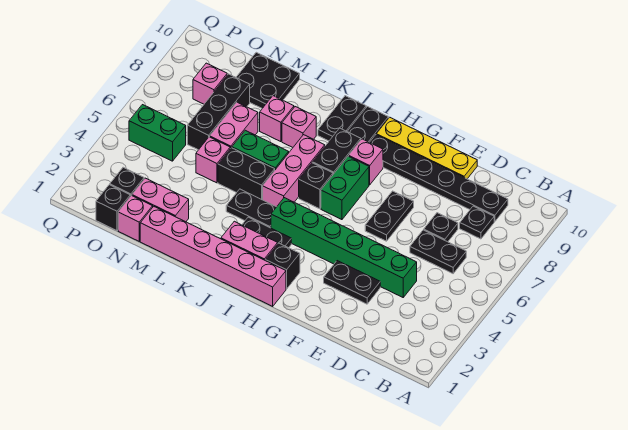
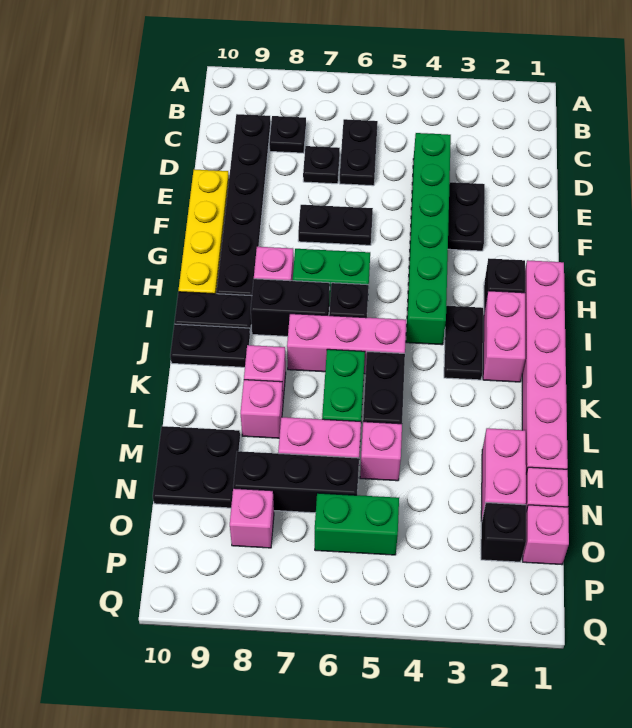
black 1x2 plate [226,189,276,228] -> none
black 1x1 brick [96,185,130,231] -> pink 1x1 brick [523,505,569,565]
green 1x2 brick [129,105,186,161] -> green 1x2 brick turned to [315,493,399,555]

